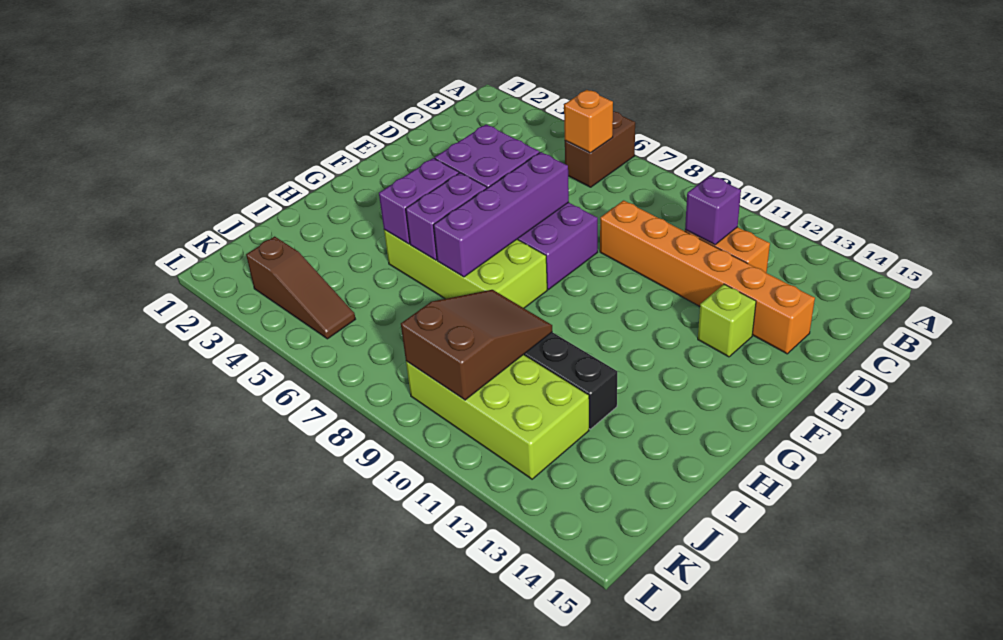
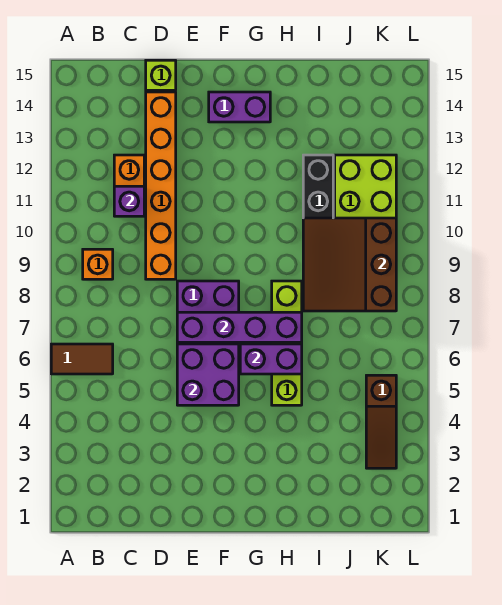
brown 1x2 brick [565,111,635,187] -> brown 1x2 tile [51,344,113,374]
orange 1x1 brick [564,90,613,153] -> orange 1x1 brick moved to [83,249,113,279]
lime 1x1 brick [698,284,756,357] -> lime 1x1 brick moved to [146,60,176,90]
lime 2x4 brick [384,230,547,308] -> lime 1x4 brick [272,281,302,405]
purple 1x2 brick [379,158,459,244] -> purple 1x2 brick moved to [209,92,270,122]
brown 2x3 slope [401,290,552,400] -> brown 3x3 slope [303,218,396,311]
brown 1x3 slope [246,236,355,339] -> brown 1x3 slope turned to [366,375,396,468]

